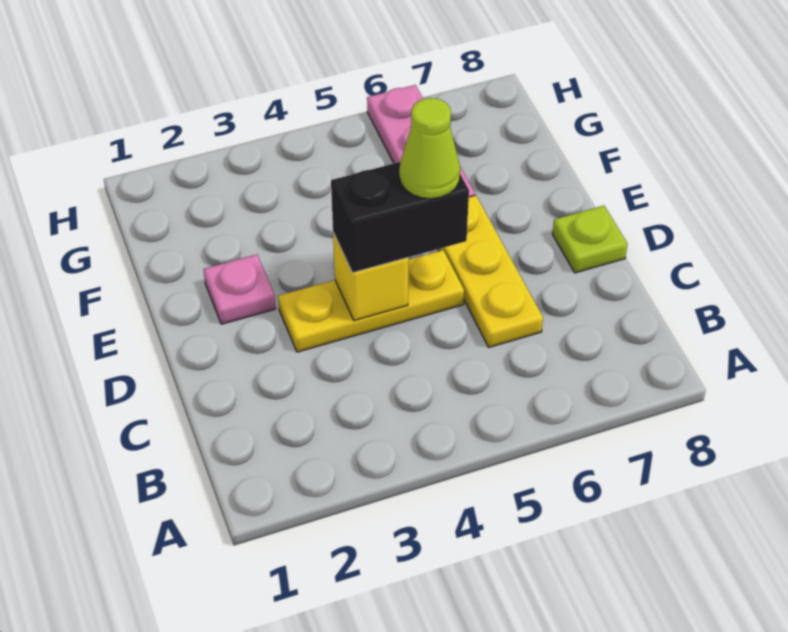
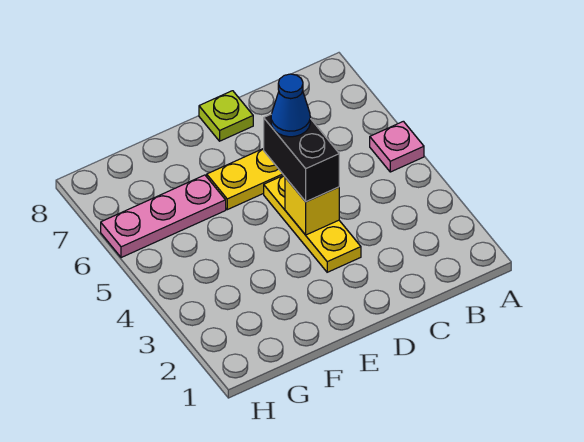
lime 1x1 cone [399,98,460,199] -> blue 1x1 cone [271,74,310,137]
pink 1x1 plate [204,254,276,324] -> pink 1x1 plate moved to [370,121,424,172]

